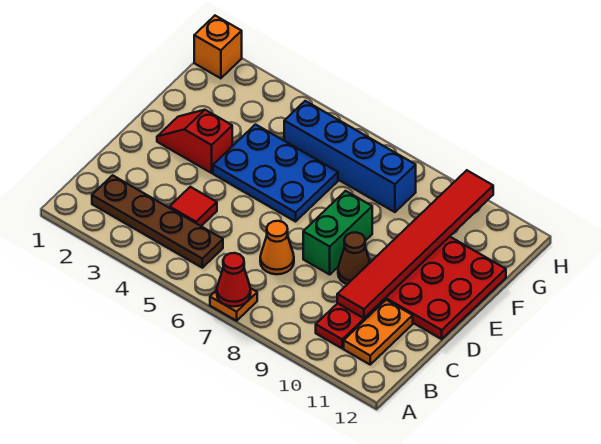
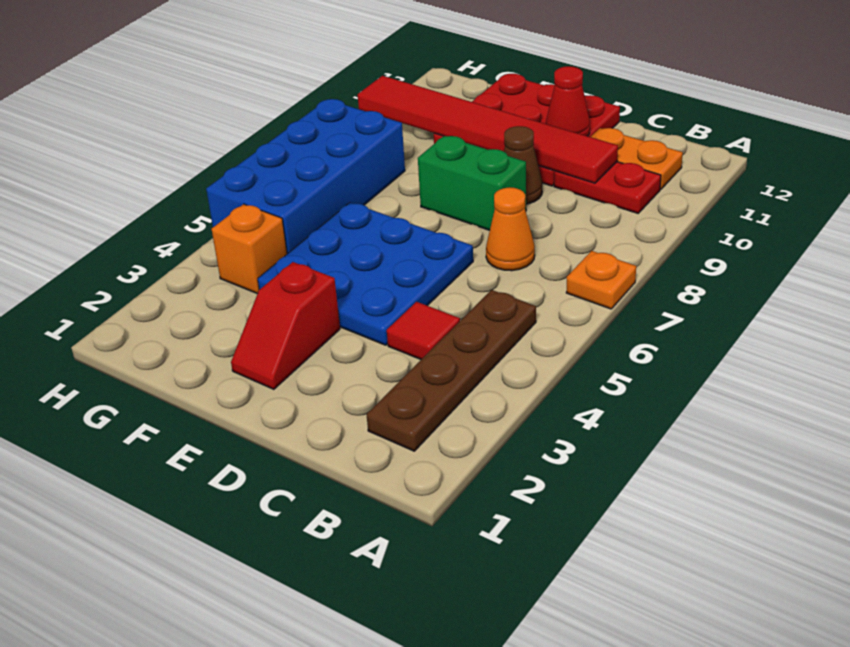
red 1x1 cone [217,253,251,307] -> red 1x1 cone moved to [546,66,590,136]
blue 2x3 plate [213,125,338,221] -> blue 3x3 plate [258,203,473,345]
blue 1x4 brick [284,101,416,212] -> blue 2x4 brick [206,99,405,254]
orange 1x1 brick [194,16,242,78] -> orange 1x1 brick moved to [212,204,287,294]

